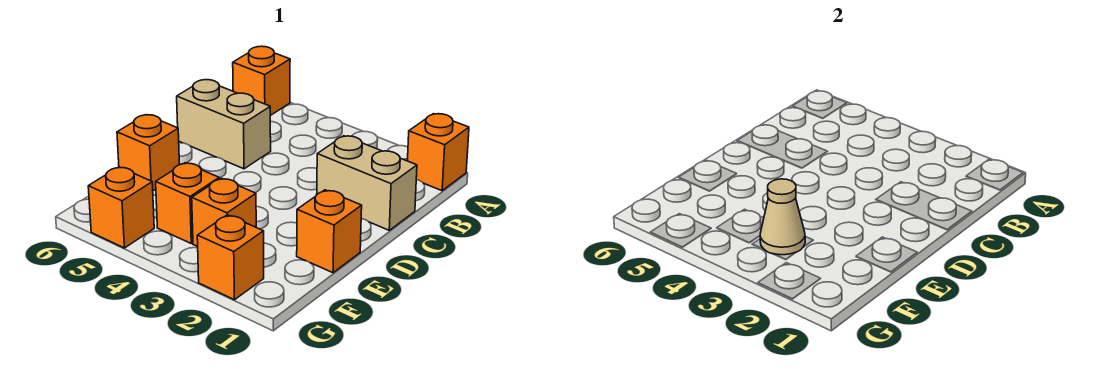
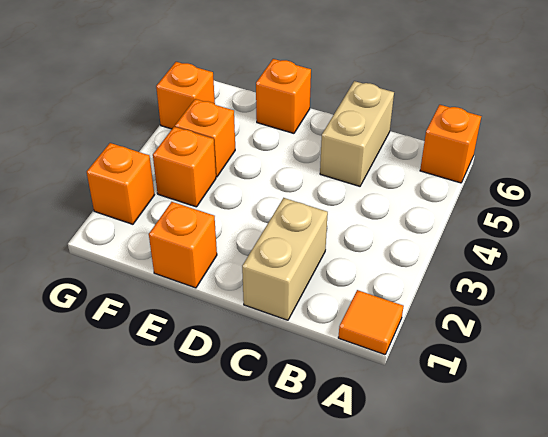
orange 1x1 brick [408,114,469,191] -> orange 1x1 tile [338,290,404,355]
tan 1x1 cone [760,179,805,255] -> none

